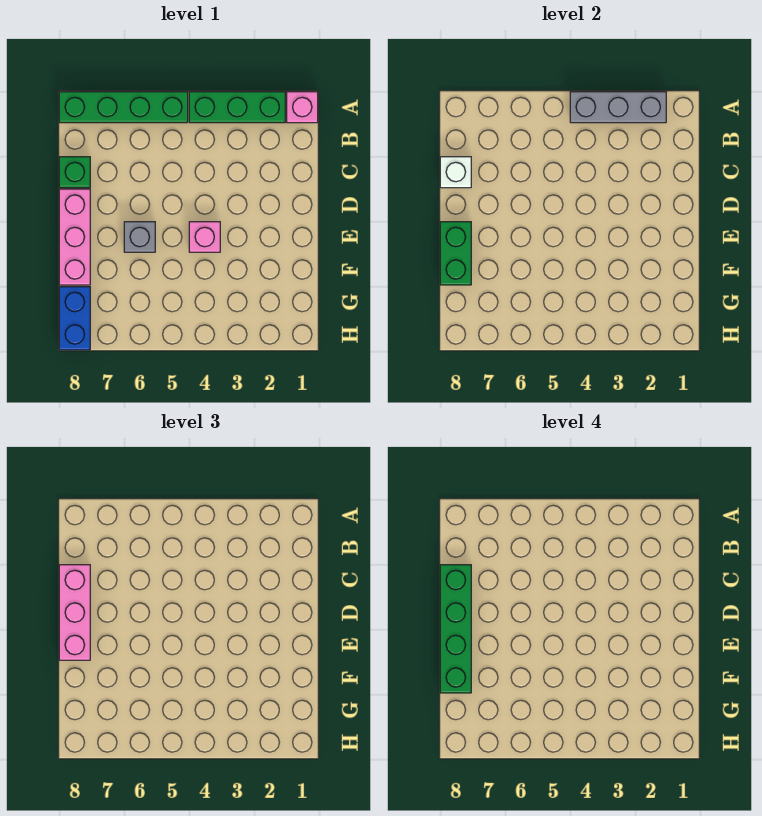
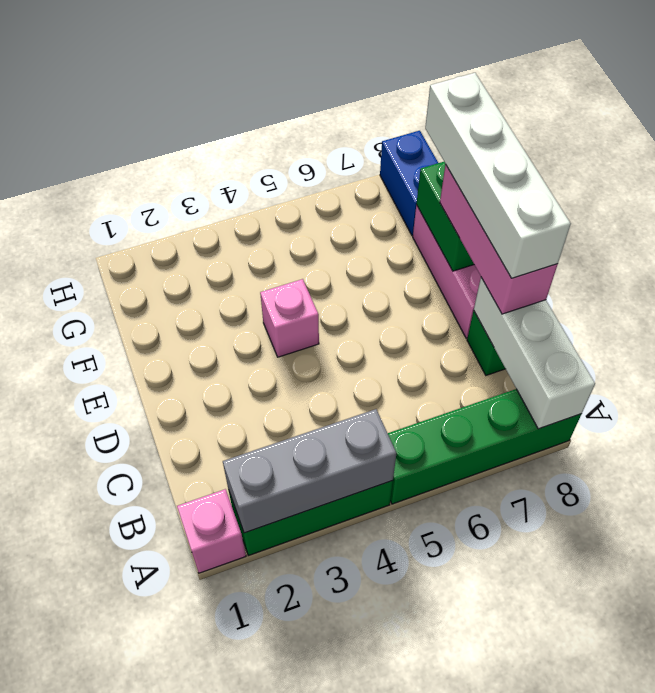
white 1x1 brick [440,157,471,188] -> white 1x3 brick [474,278,595,429]
green 1x4 brick [440,565,471,693] -> white 1x4 brick [425,73,571,278]
grey 1x1 brick [124,222,155,252] -> none

